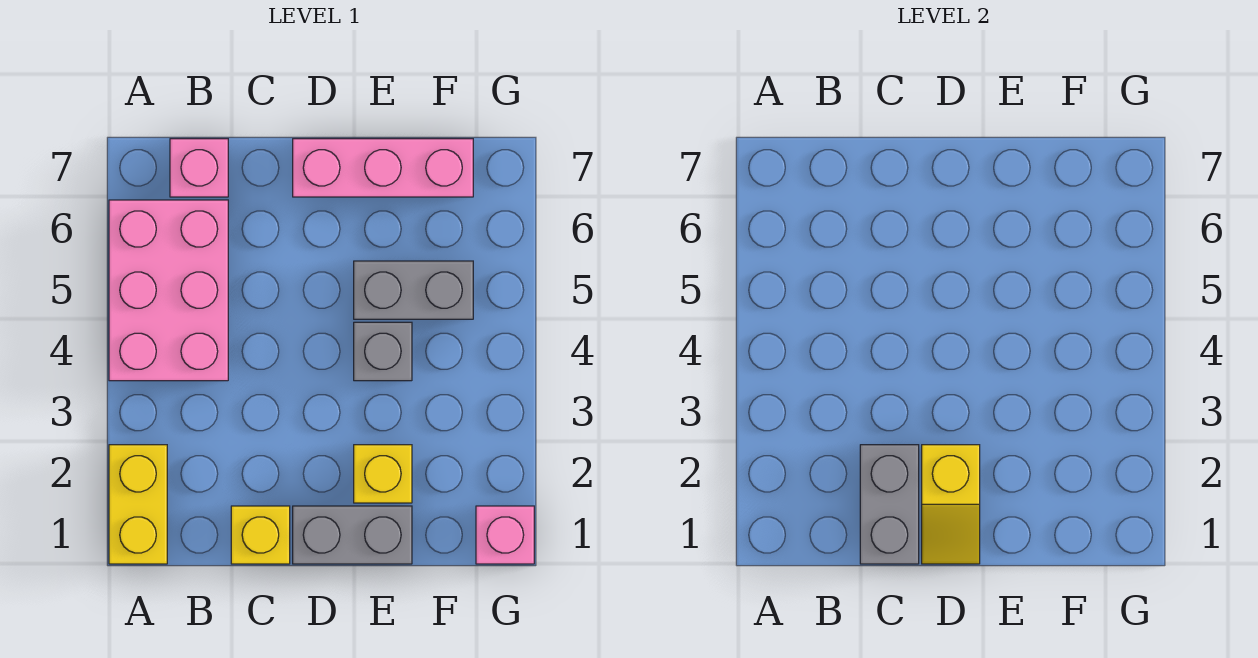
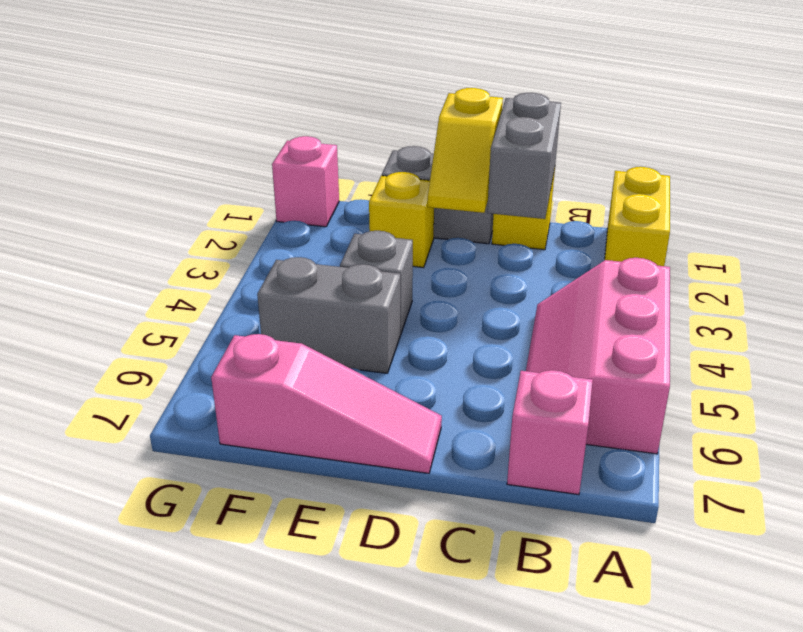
pink 2x3 brick [109,200,228,381] -> pink 2x3 slope [526,258,670,454]
yellow 1x2 slope [922,445,980,564] -> yellow 1x2 slope turned to [428,88,503,213]
pink 1x3 brick [293,139,473,197] -> pink 1x3 slope [211,334,442,473]

